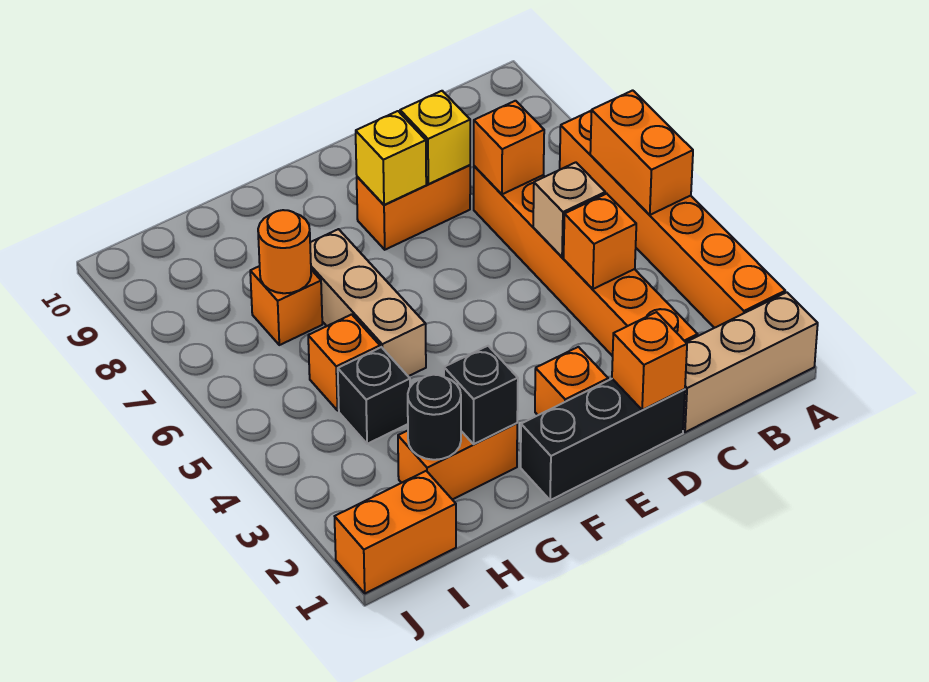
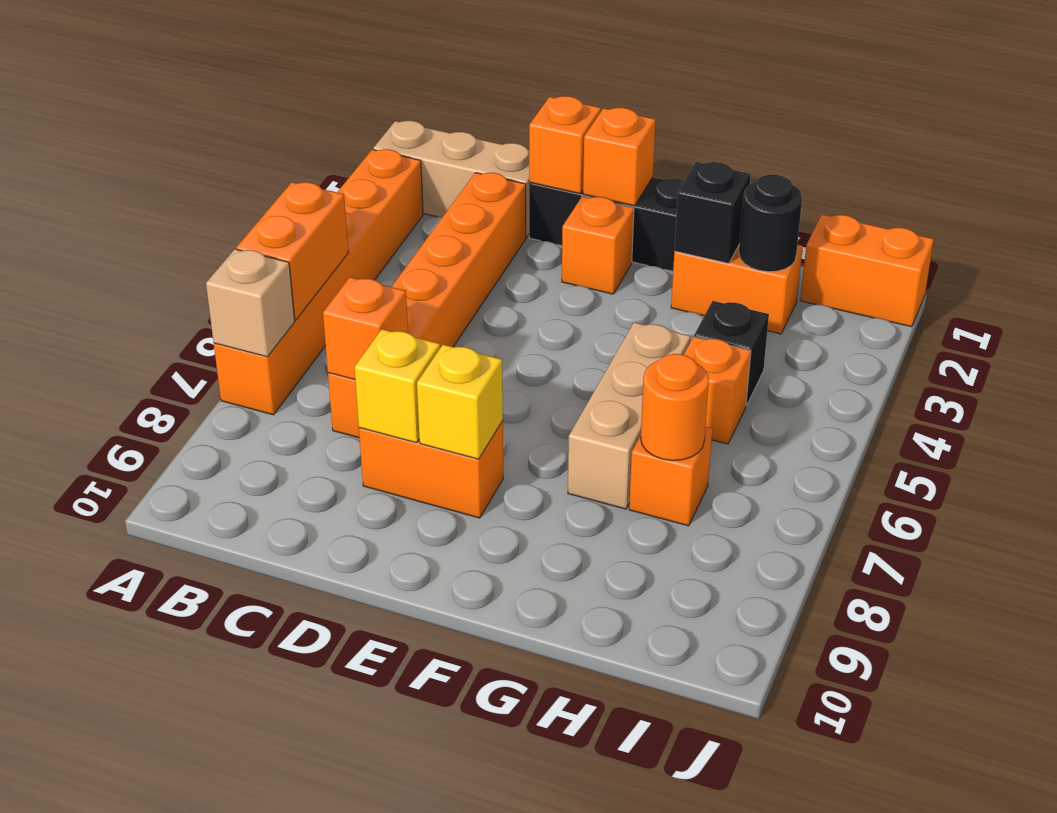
orange 1x1 brick [564,194,636,289] -> orange 1x1 brick moved to [583,108,656,206]
tan 1x1 brick [533,162,605,257] -> tan 1x1 brick moved to [206,249,295,357]

